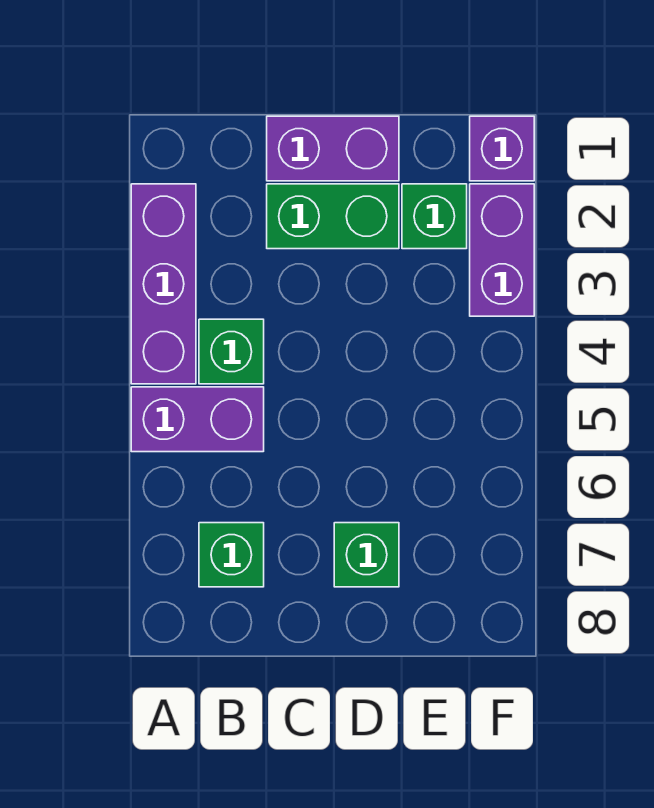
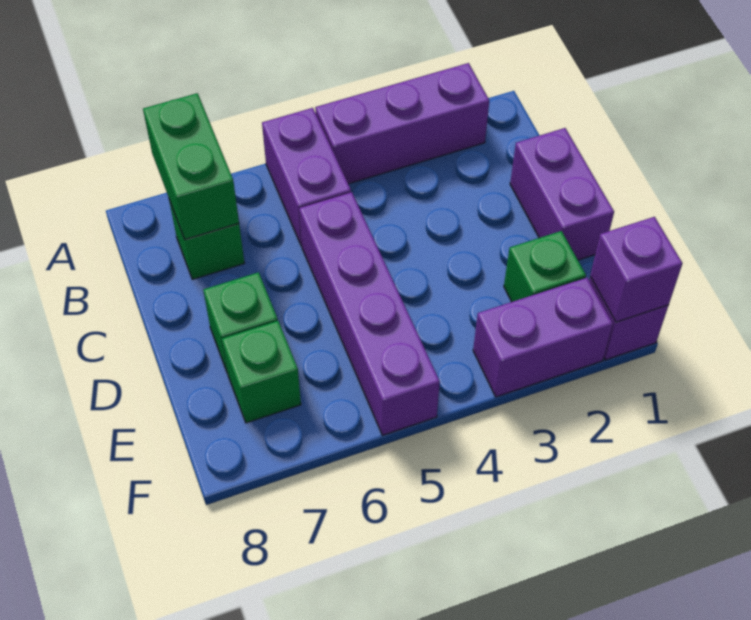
green 1x1 brick [199,319,264,384] -> green 1x1 brick moved to [222,321,301,423]
green 1x2 brick [267,184,399,249] -> green 1x2 brick moved to [143,93,239,239]
none -> purple 1x4 brick [299,192,440,435]
none -> purple 1x1 brick [590,217,682,322]

